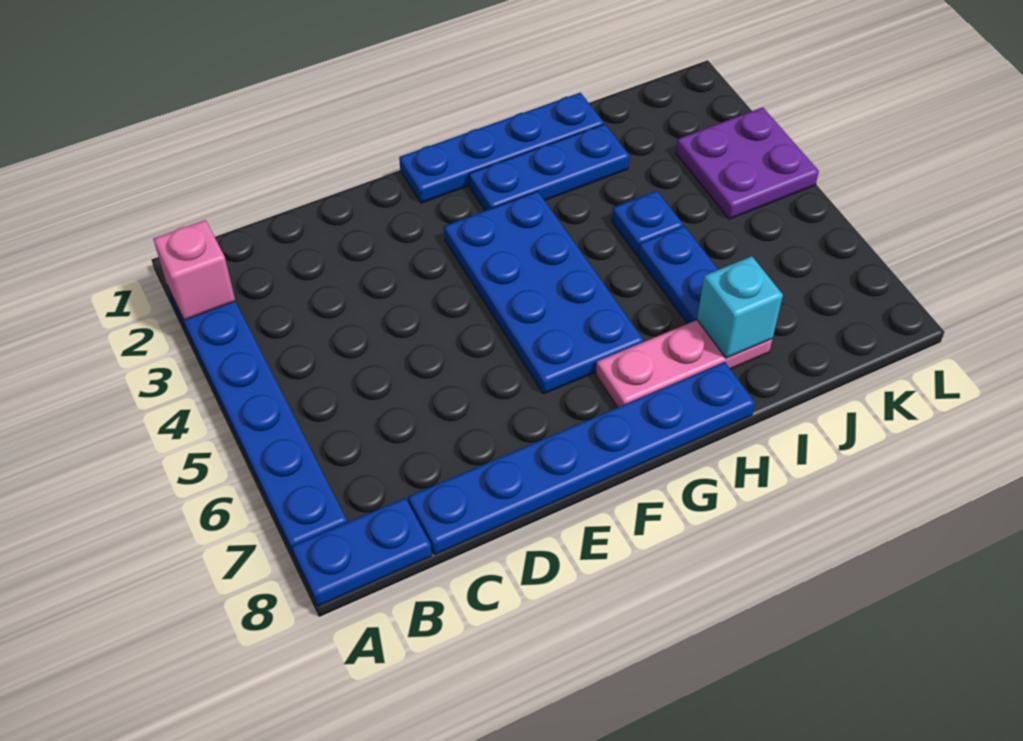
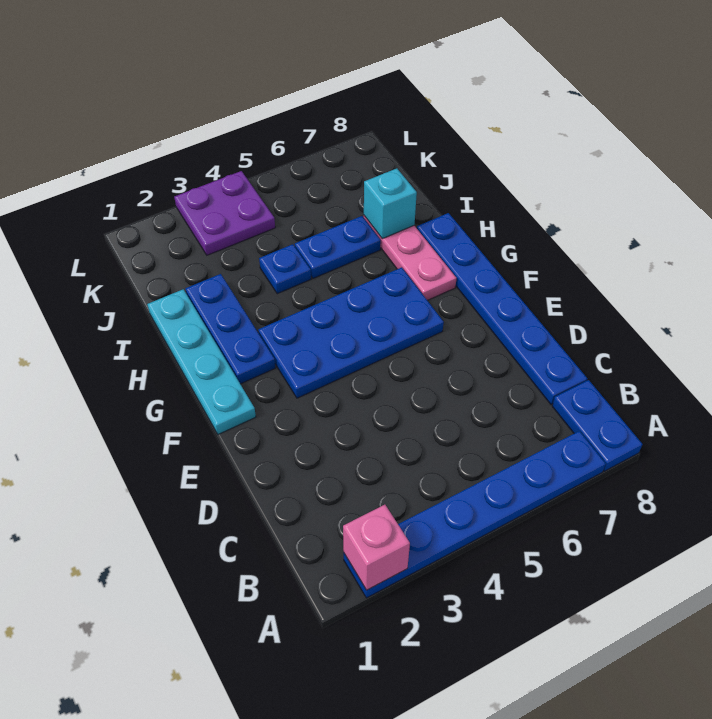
blue 1x4 plate [399,93,604,203] -> cyan 1x4 plate [147,289,256,434]

